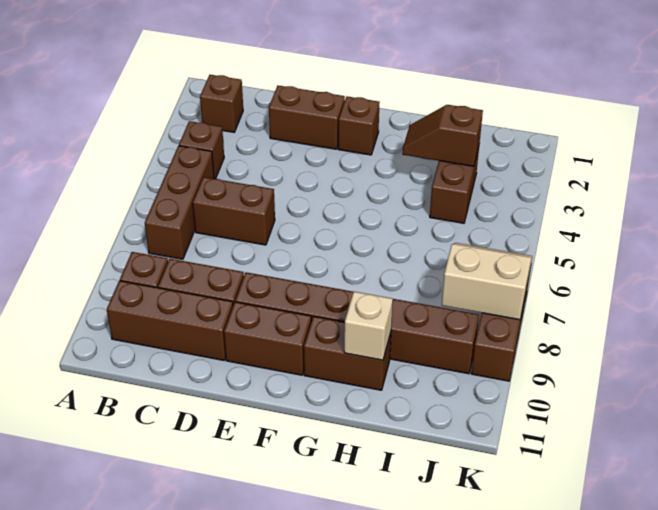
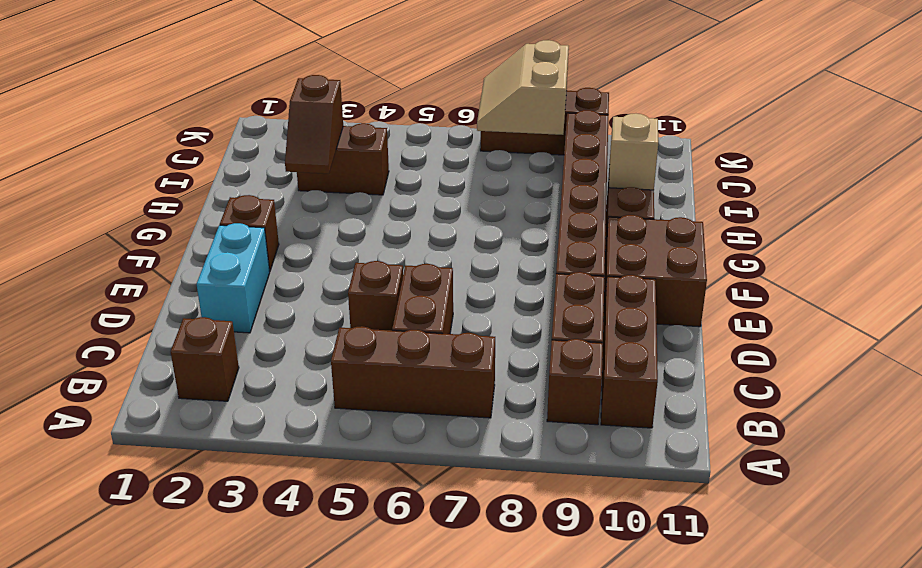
brown 1x1 brick [179,121,224,179] -> brown 1x1 brick moved to [348,261,403,331]
brown 1x2 brick [269,85,345,149] -> cyan 1x2 brick [196,223,270,333]
brown 1x2 brick [224,302,311,375] -> brown 2x2 brick [603,215,707,327]

